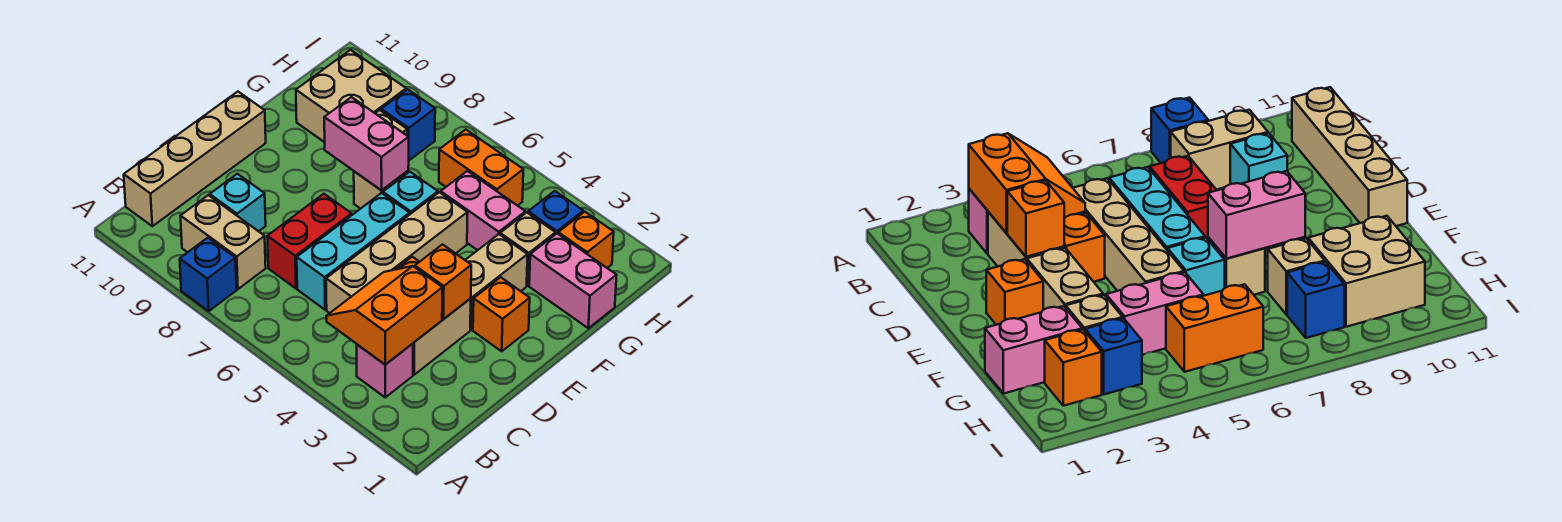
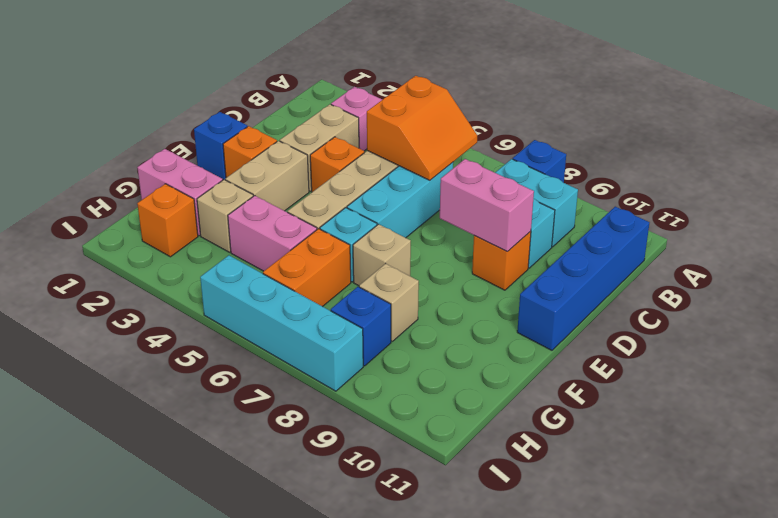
orange 2x2 slope [326,266,442,365] -> orange 2x2 slope moved to [367,76,477,180]
tan 1x2 brick [181,195,266,289] -> cyan 1x2 brick [495,159,578,247]
tan 1x4 brick [124,92,266,226] -> blue 1x4 brick [517,207,649,350]
red 1x2 brick [267,194,352,288] -> none
orange 1x1 brick [415,245,471,319] -> orange 1x1 brick moved to [472,231,531,290]
pink 1x2 brick [324,97,409,190] -> pink 1x2 brick moved to [440,159,534,252]
tan 2x2 brick [296,50,406,142] -> none
blue 1x1 brick [528,191,583,234] -> blue 1x1 brick moved to [194,112,247,180]
orange 1x2 brick [439,130,523,206] -> orange 1x2 brick turned to [263,229,351,307]
none -> cyan 1x4 brick [200,255,363,391]

